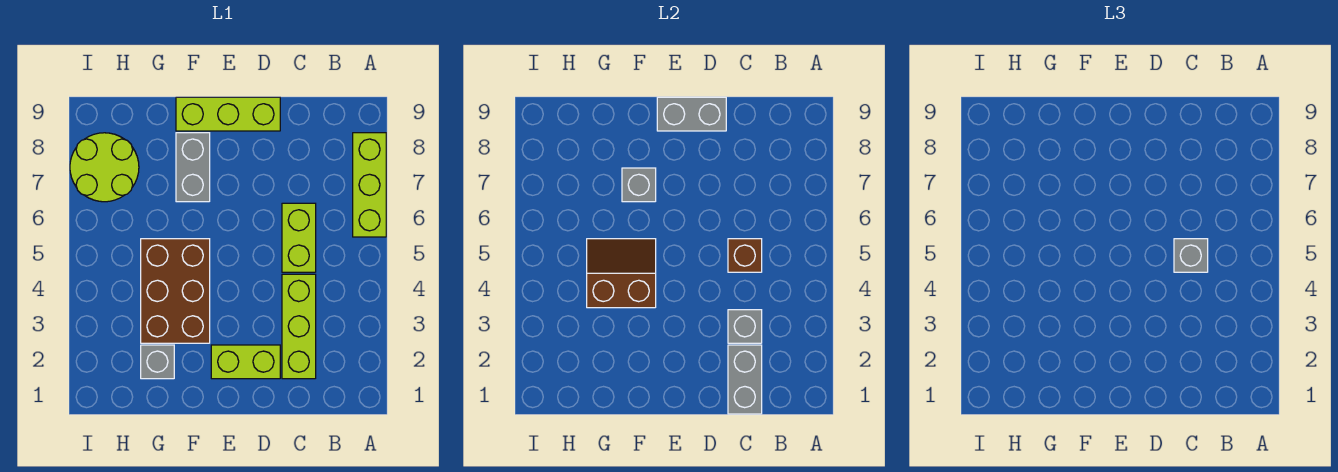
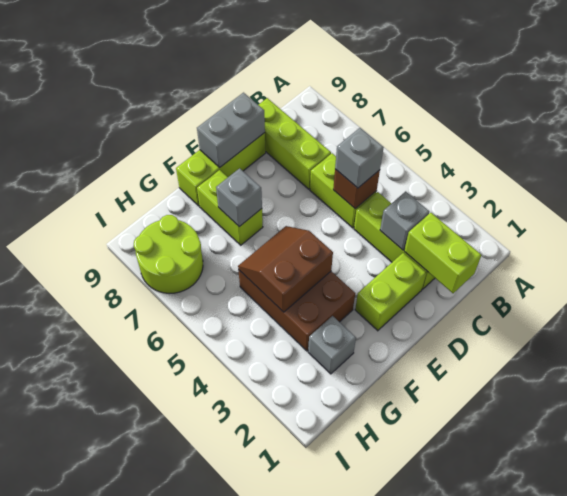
lime 1x3 brick [353,133,386,237] -> lime 1x3 brick moved to [259,98,331,189]
grey 1x2 brick [728,345,762,414] -> lime 1x2 brick [404,213,481,293]
grey 1x2 brick [176,133,210,202] -> lime 1x2 brick [197,170,263,245]

